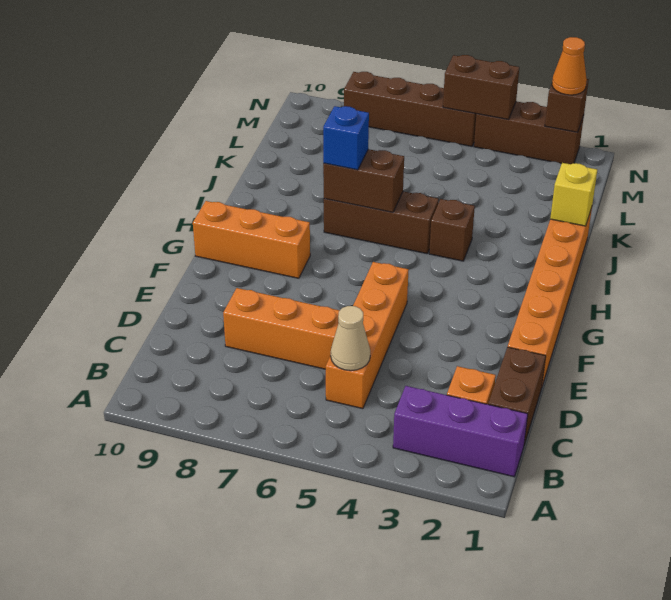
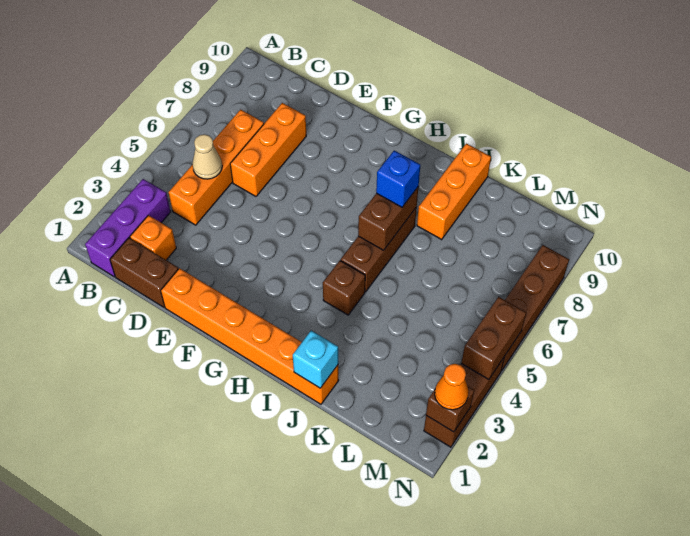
orange 1x4 brick [326,262,409,409] -> orange 1x4 brick turned to [169,110,264,225]
orange 1x3 brick [193,201,310,278] -> orange 1x3 brick moved to [417,144,491,239]
yellow 1x1 brick [550,163,597,226] -> cyan 1x1 brick [293,331,338,388]

